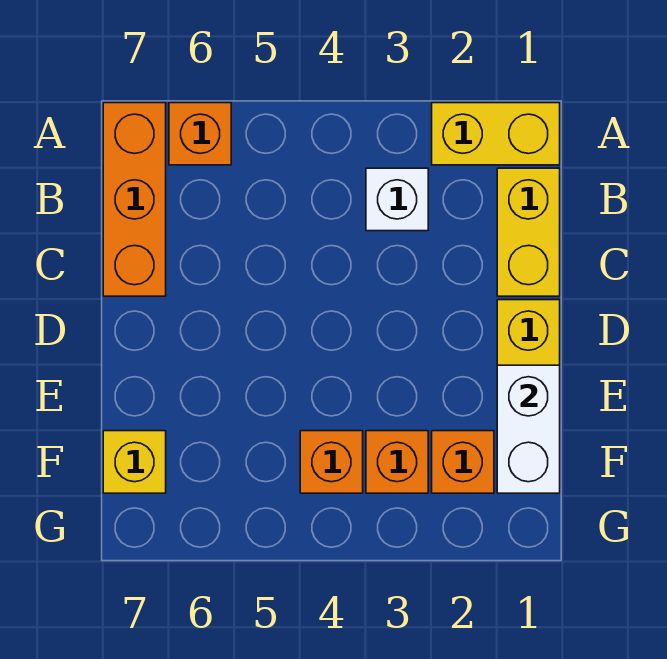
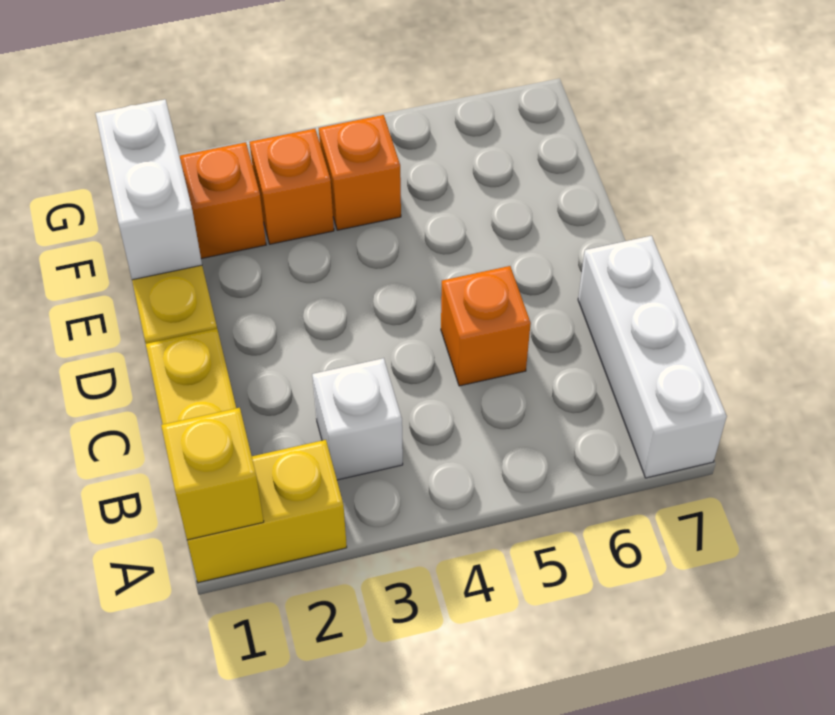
orange 1x1 brick [169,103,231,165] -> orange 1x1 brick moved to [441,266,531,386]
orange 1x3 brick [103,103,166,296] -> white 1x3 brick [578,236,727,478]
yellow 1x1 brick [103,431,166,493] -> yellow 1x1 brick moved to [161,408,264,540]

